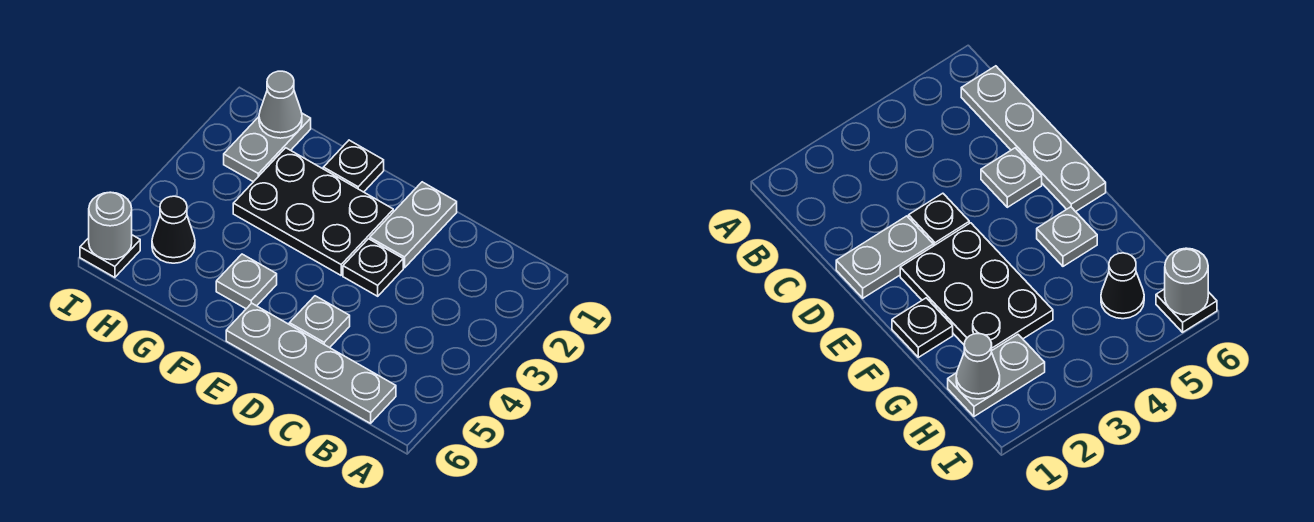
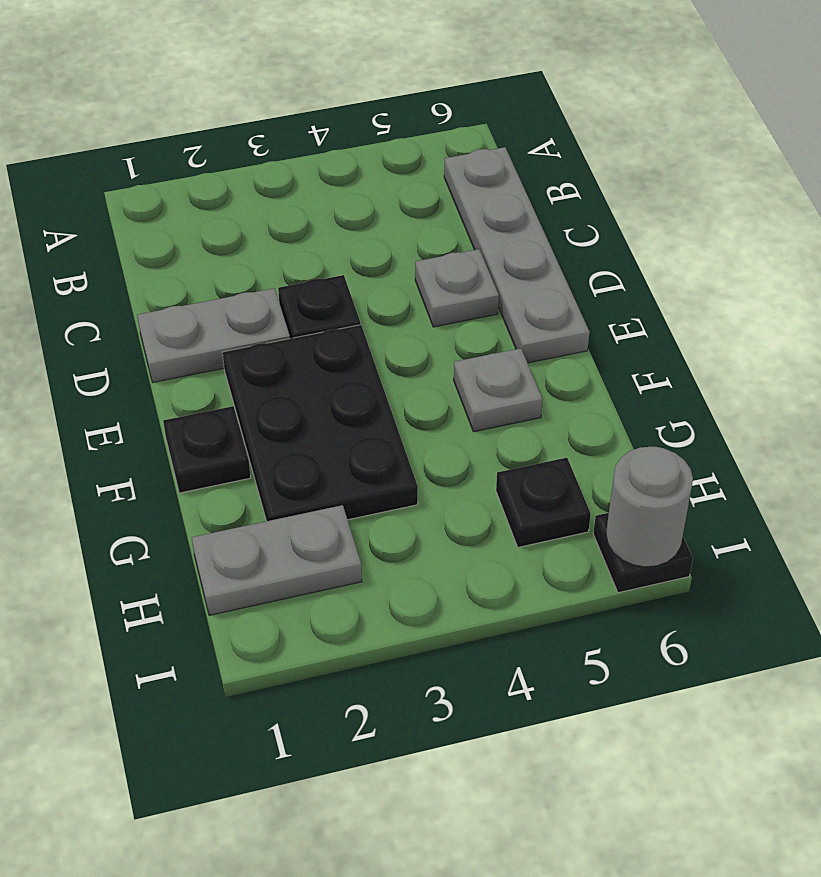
grey 1x1 cone [259,71,302,138] -> none
black 1x1 cone [152,196,195,263] -> black 1x1 plate [496,458,591,547]

